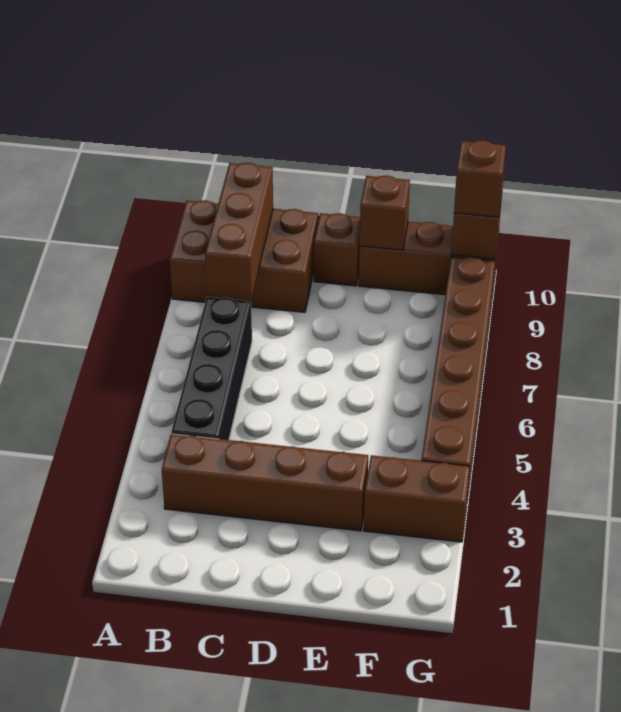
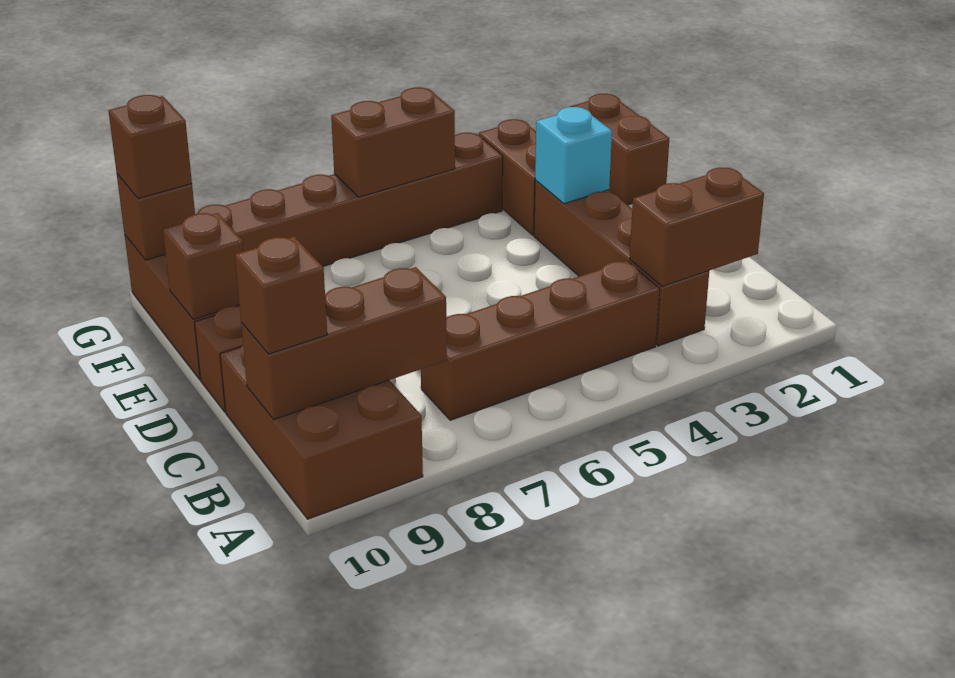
none -> brown 1x2 brick [630,168,764,287]
black 1x4 brick [171,297,252,440] -> brown 1x4 brick [421,261,660,420]
none -> brown 1x1 brick [235,237,327,354]
none -> cyan 1x1 brick [535,107,612,204]
none -> brown 1x2 brick [570,94,669,205]
none -> brown 1x2 brick [331,87,455,197]

